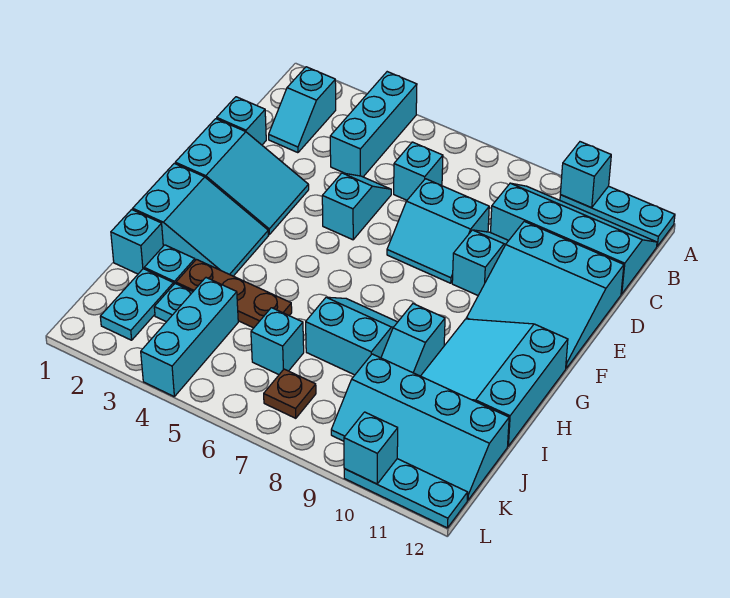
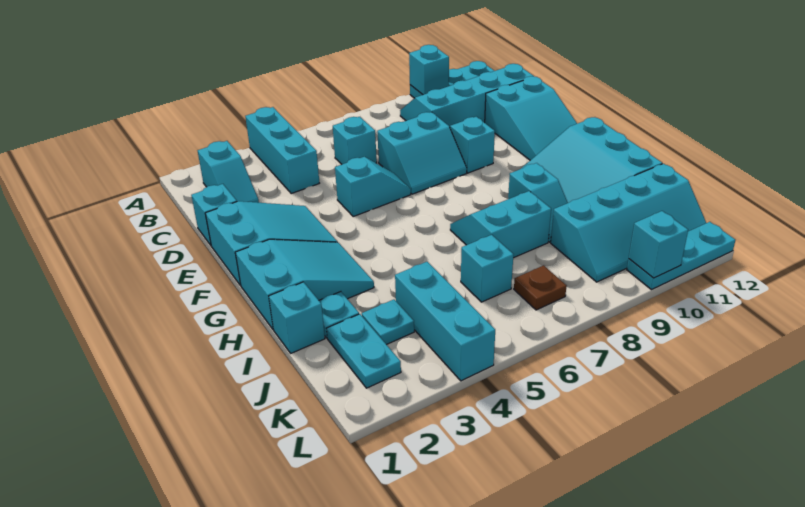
cyan 1x2 slope [322,173,391,240] -> cyan 1x2 slope turned to [335,157,411,216]
cyan 3x3 slope [466,221,624,368] -> cyan 2x3 slope [485,76,577,160]
brown 1x3 plate [176,259,292,328] -> none

